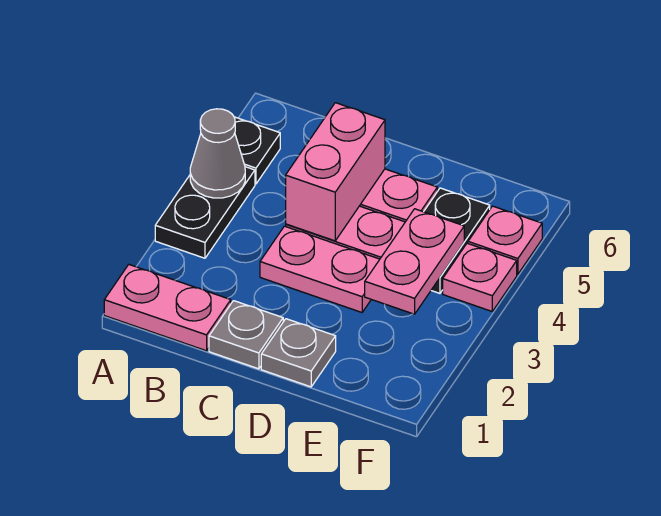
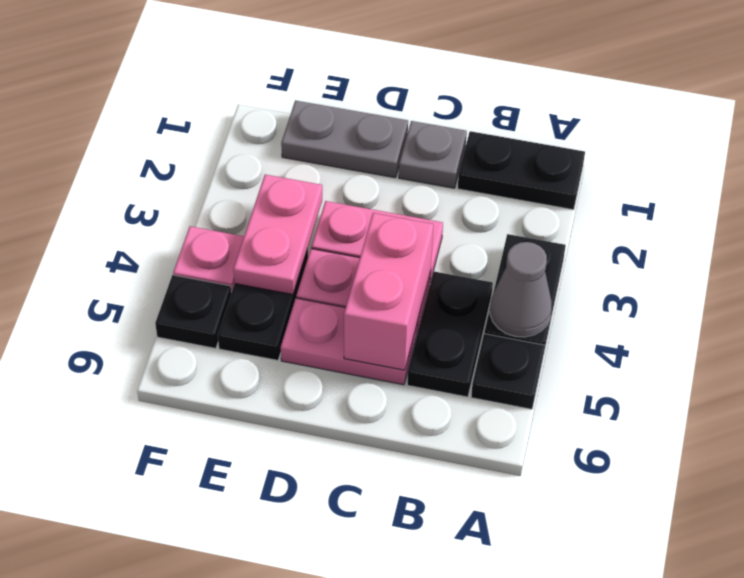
pink 1x2 plate [104,265,231,351] -> black 1x2 plate [458,131,585,210]
none -> black 1x2 plate [407,272,493,397]
grey 1x1 plate [261,319,336,387] -> grey 1x2 plate [281,100,408,178]
pink 1x1 plate [468,206,542,274] -> black 1x1 plate [155,275,231,348]

